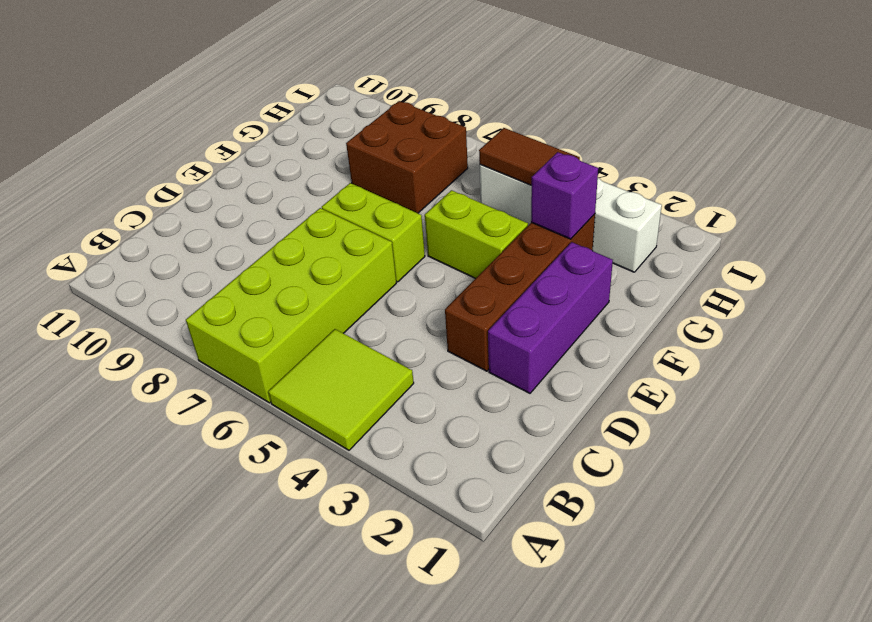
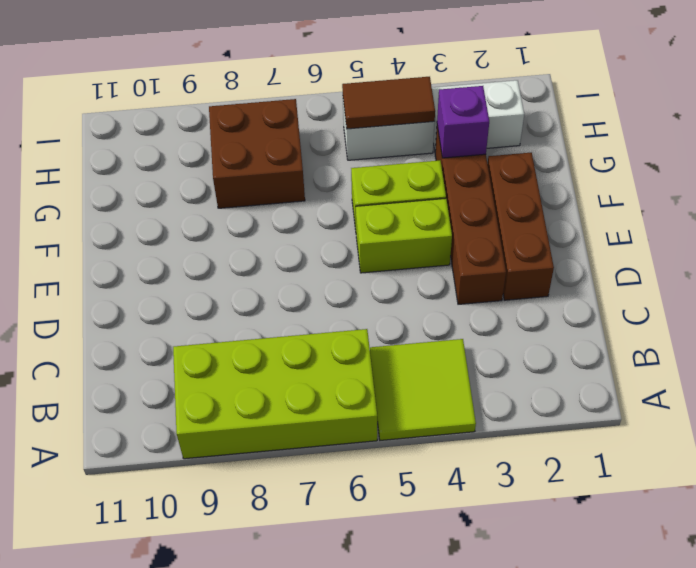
lime 2x4 brick [186,208,396,403] -> lime 2x4 brick turned to [173,329,377,459]
purple 1x3 brick [488,242,613,393] -> brown 1x3 brick [488,153,554,300]
lime 1x2 brick [322,183,425,282] -> lime 1x2 brick moved to [356,198,452,273]

